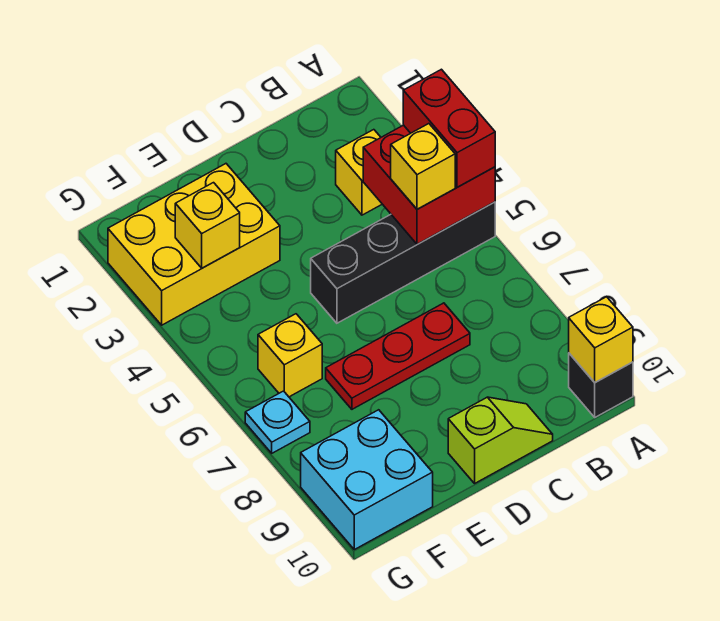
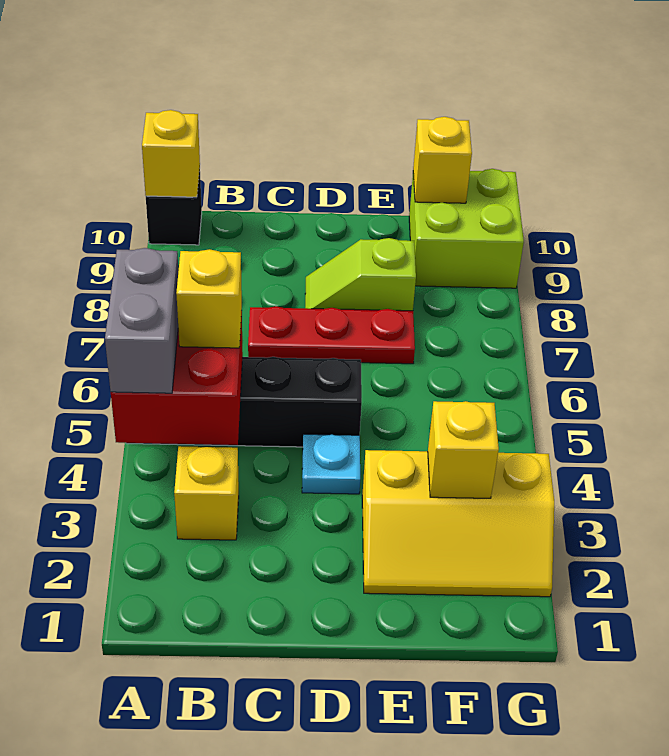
red 1x2 brick [403,69,495,187] -> grey 1x2 brick [105,248,178,393]
lime 1x2 slope [448,397,553,483] -> lime 1x2 slope moved to [305,238,416,311]
yellow 2x3 brick [108,164,280,325] -> yellow 2x3 slope [362,450,554,597]
yellow 1x1 brick [258,314,322,397] -> yellow 1x1 brick moved to [413,117,472,203]
cyan 2x2 brick [301,410,433,550] -> lime 2x2 brick [409,169,524,288]
cyan 1x1 plate [245,391,310,453] -> cyan 1x1 plate moved to [302,434,360,494]

